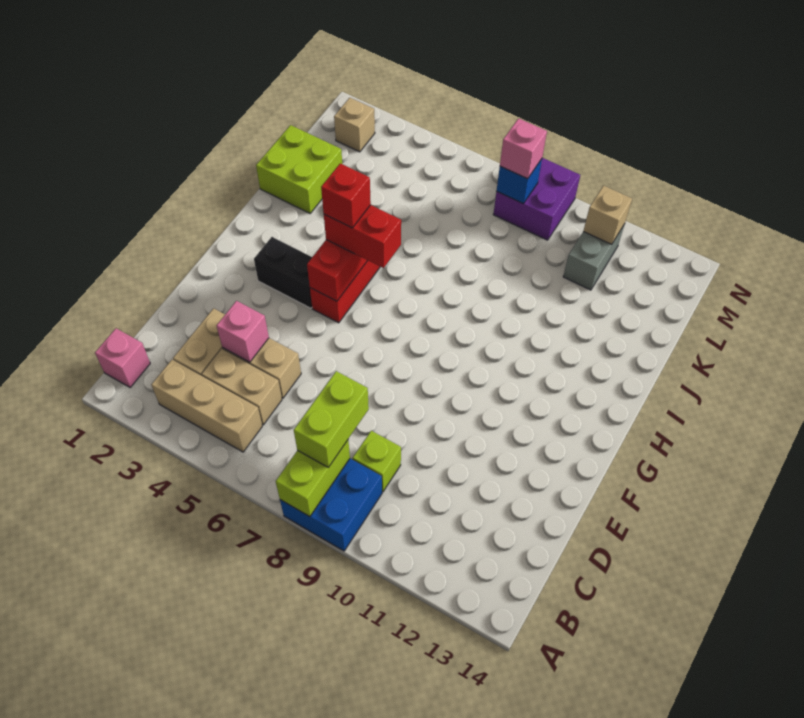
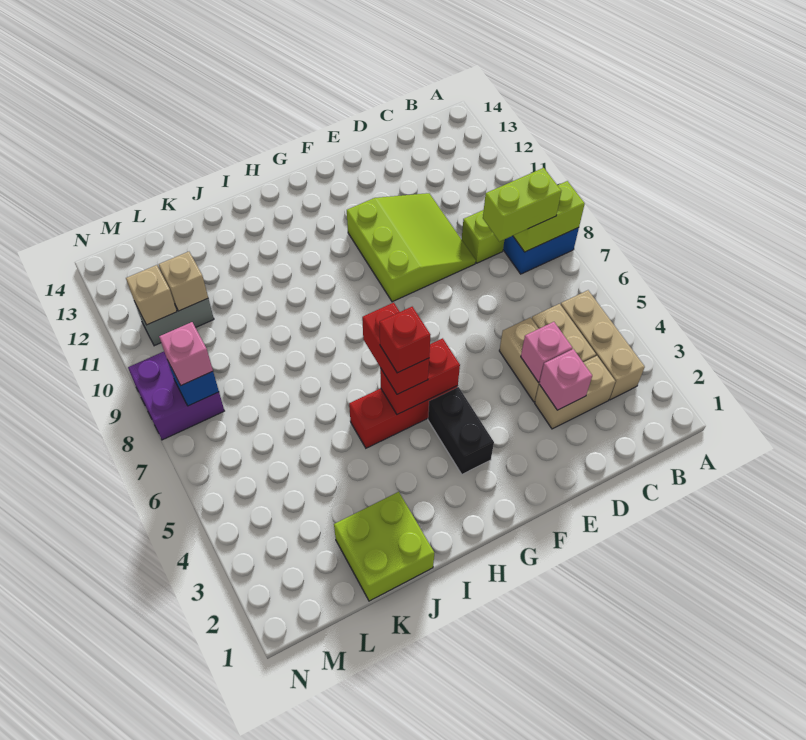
pink 1x1 brick [95,329,150,388] -> pink 1x1 brick moved to [539,349,592,410]
none -> lime 3x3 slope [347,193,476,302]
tan 1x1 brick [334,98,375,152] -> tan 1x1 brick moved to [159,252,208,311]

